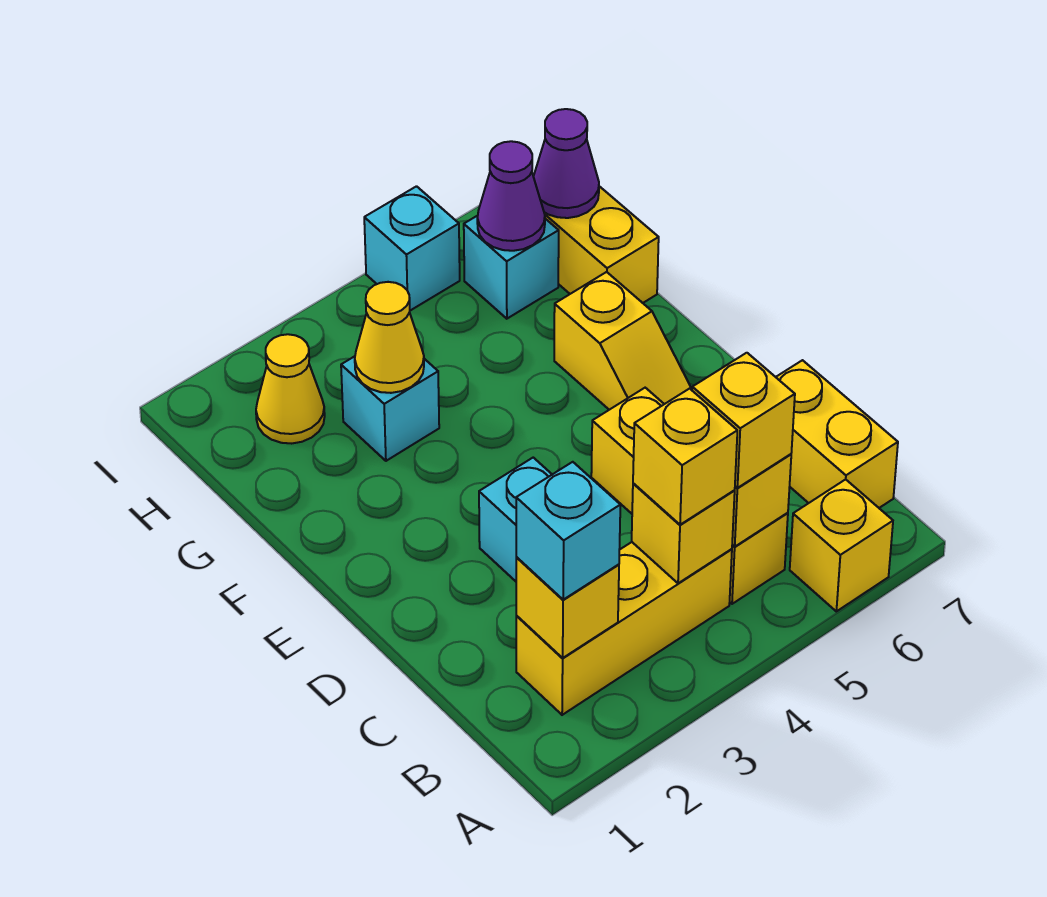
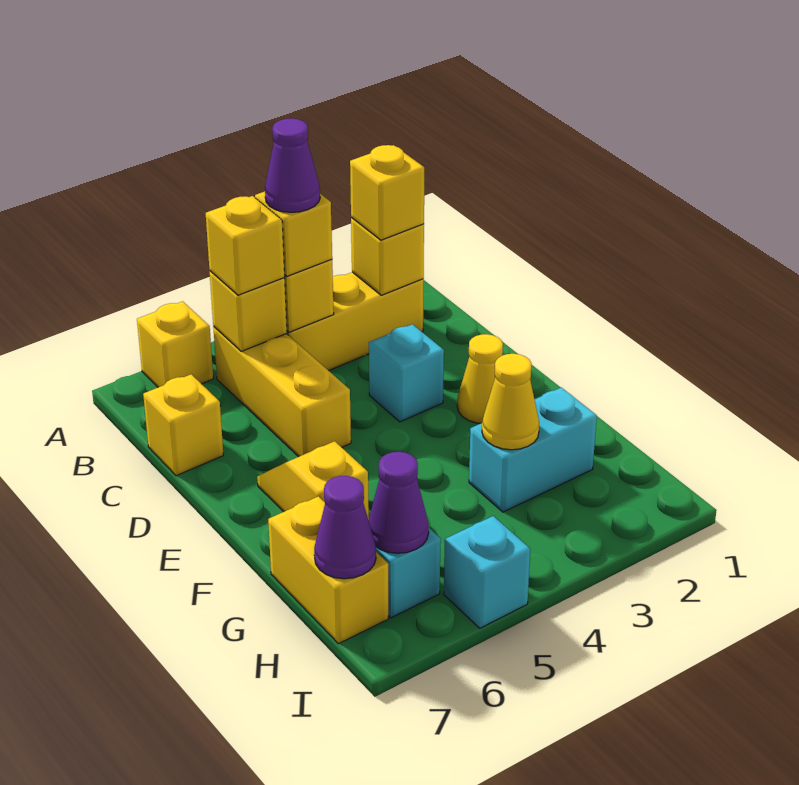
cyan 1x1 brick [516,462,620,600] -> yellow 1x1 brick [350,145,424,240]
none -> purple 1x1 cone [265,118,320,212]
yellow 1x2 brick [776,360,898,508] -> yellow 1x1 brick [143,374,223,476]
cyan 1x1 brick [341,356,439,461] -> cyan 1x2 brick [469,388,597,512]
yellow 1x1 cone [256,334,325,444] -> yellow 1x1 cone moved to [457,334,503,423]

